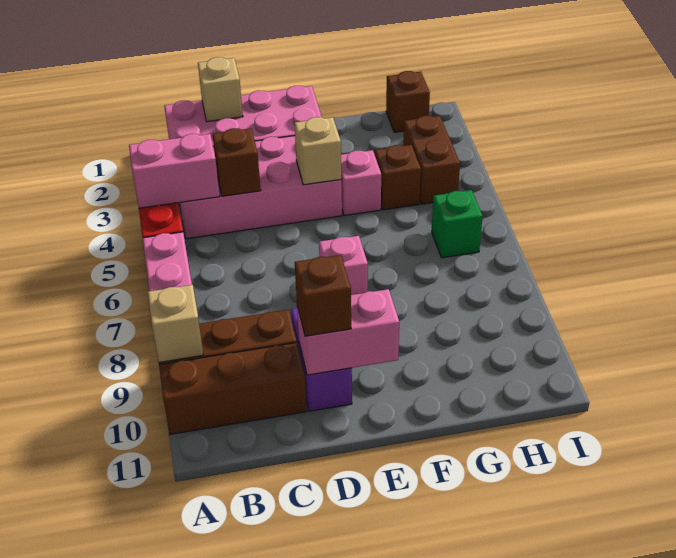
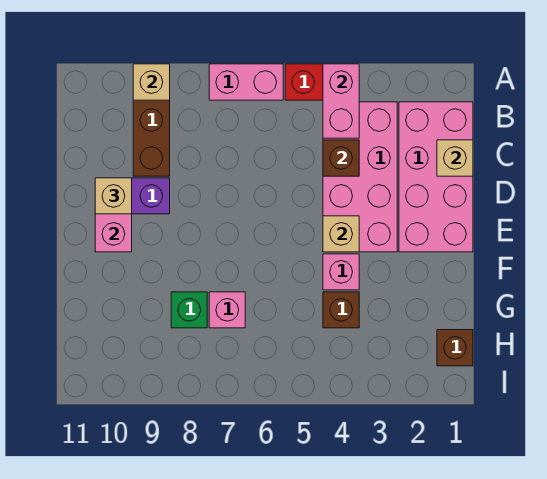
brown 1x3 brick [159,343,307,434] -> none
brown 1x1 brick [295,255,351,336] -> tan 1x1 brick [95,178,132,214]
pink 1x1 brick [319,236,368,295] -> pink 1x1 brick moved to [209,292,245,328]
brown 1x2 brick [403,116,460,204] -> none
green 1x1 brick [432,190,483,258] -> green 1x1 brick moved to [171,292,207,328]

